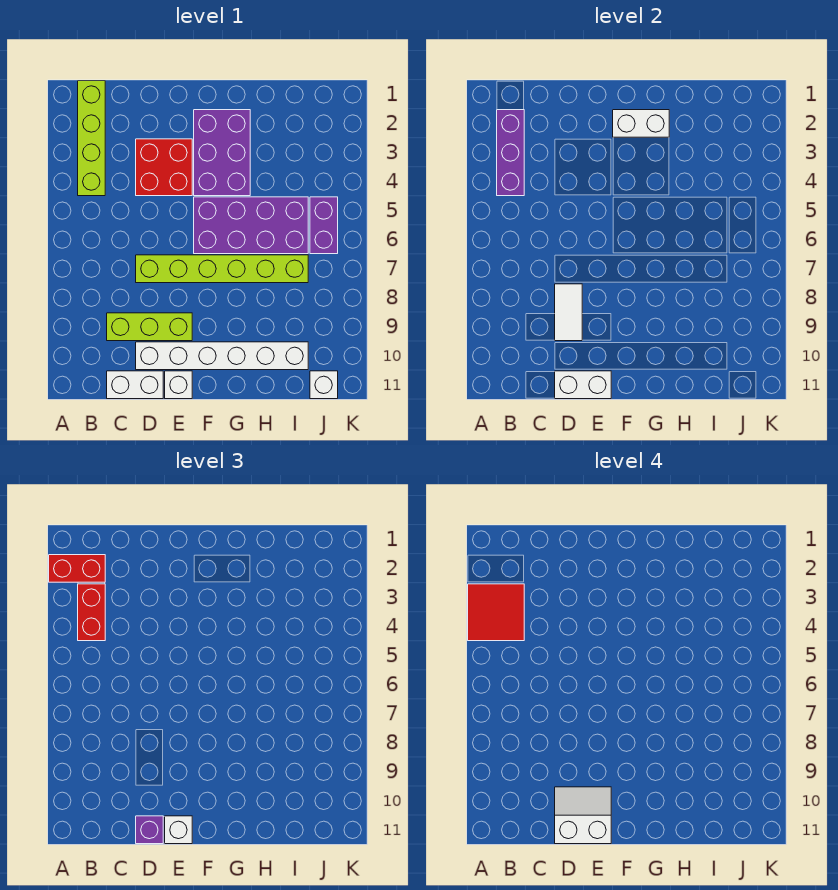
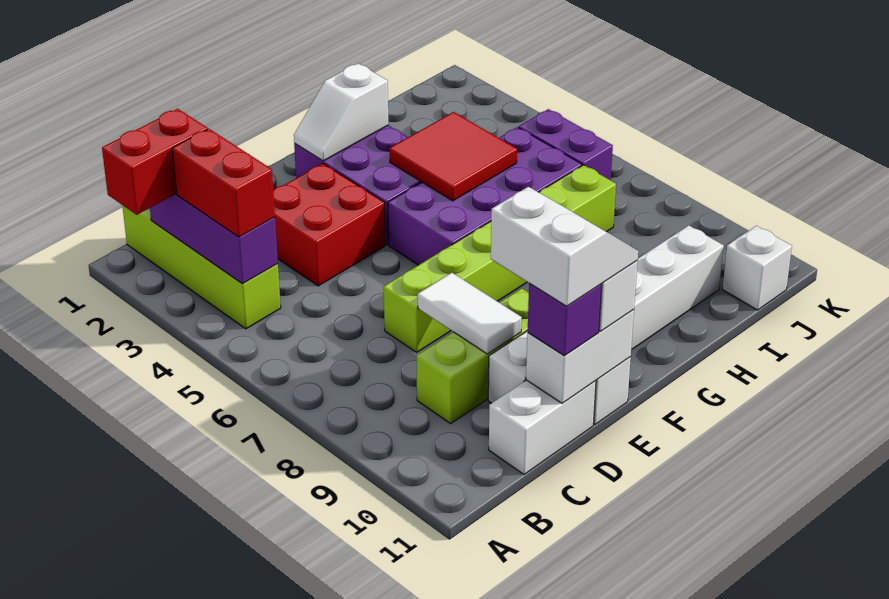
red 2x2 tile [468,584,524,641] -> red 2x2 tile moved to [389,112,517,201]
white 2x2 slope [555,787,611,844] -> white 2x2 slope turned to [491,187,638,306]
white 1x2 brick [613,110,669,137] -> white 1x2 slope [294,63,389,161]

